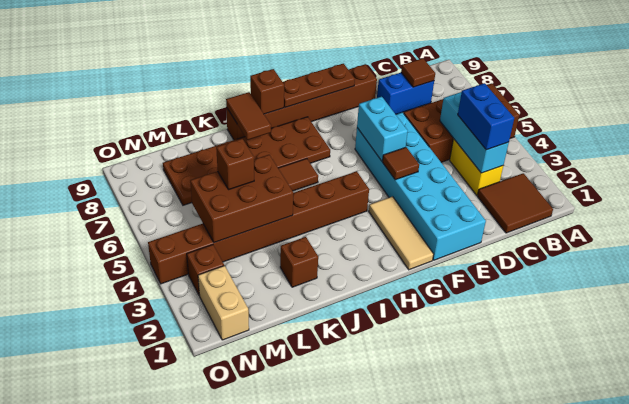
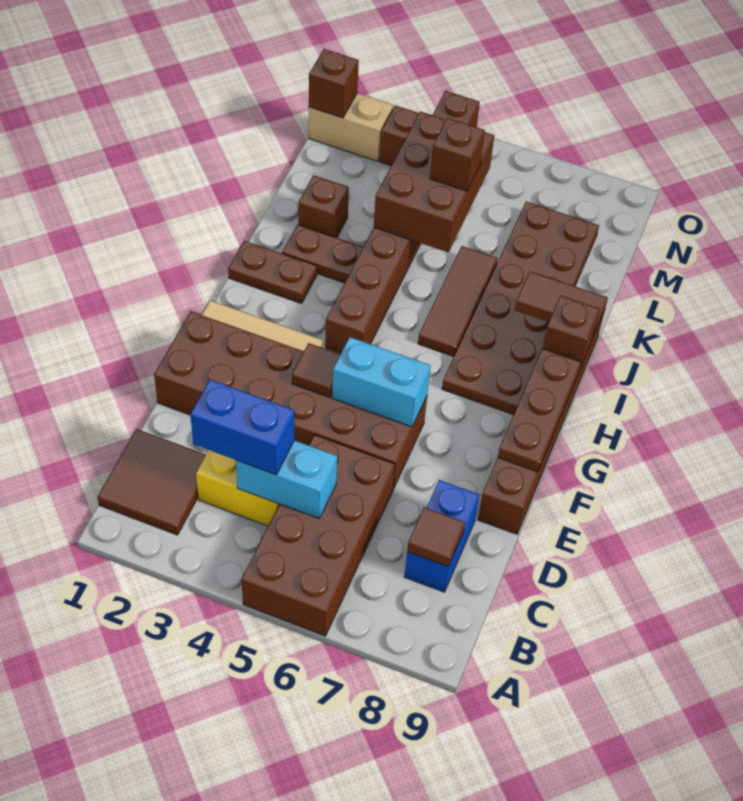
cyan 1x3 brick [440,92,509,173] -> cyan 1x2 brick [236,440,337,518]
cyan 2x6 brick [355,112,486,260] -> brown 2x6 brick [154,312,427,489]
none -> brown 1x2 plate [228,241,317,303]
none -> brown 1x2 plate [282,225,363,283]
none -> brown 1x1 brick [309,49,359,118]

